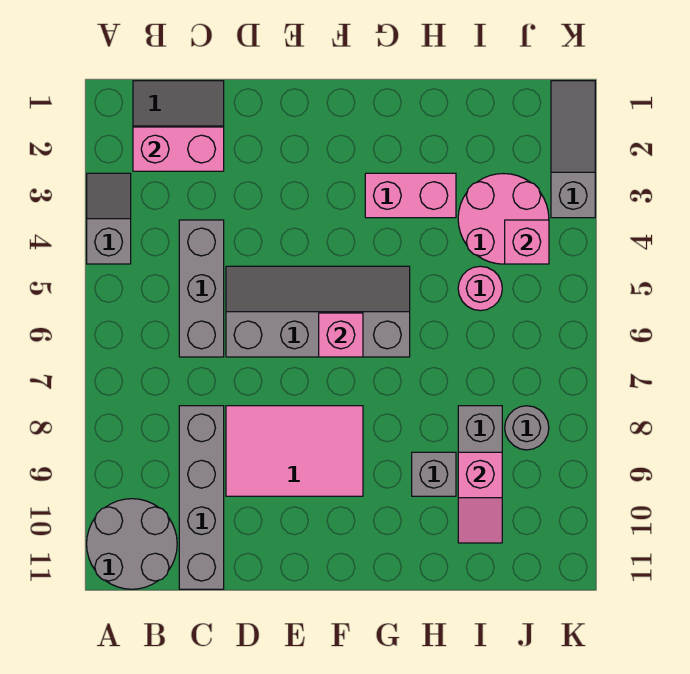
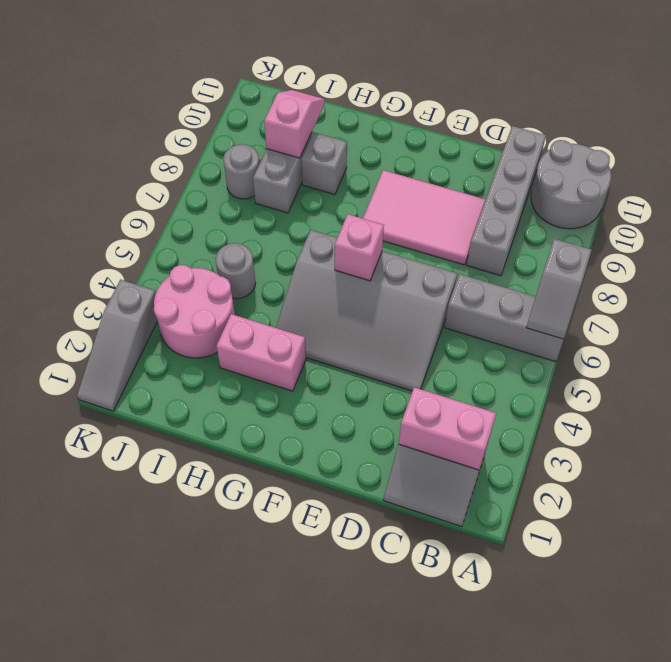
grey 1x2 slope [87,173,131,264] -> grey 1x2 slope moved to [526,239,592,339]
grey 1x3 brick [179,220,224,357] -> grey 1x3 brick turned to [445,274,564,362]
grey 2x4 slope [226,266,410,357] -> grey 3x4 slope [276,230,457,391]
pink 1x1 round brick [458,266,502,311] -> grey 1x1 round brick [216,243,256,299]
pink 1x1 brick [505,220,549,264] -> none

